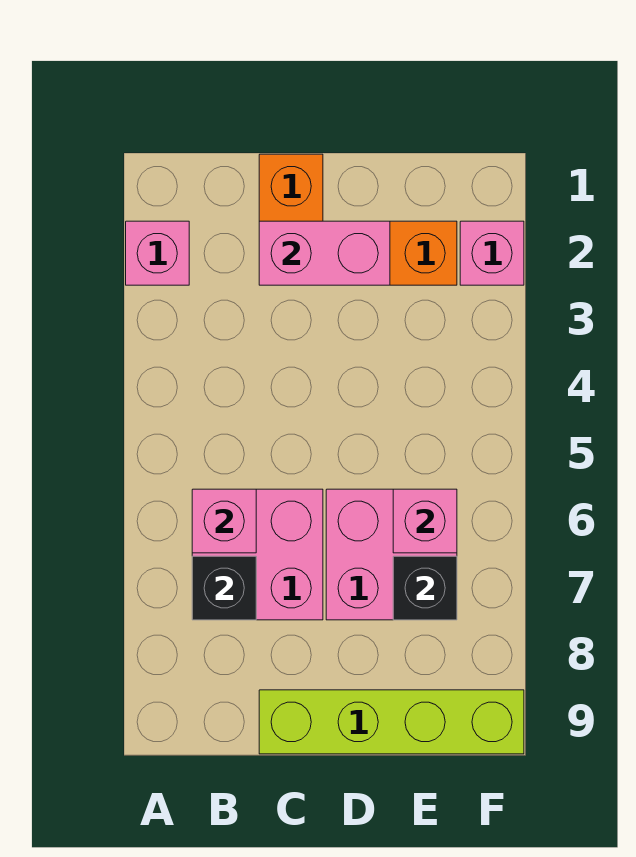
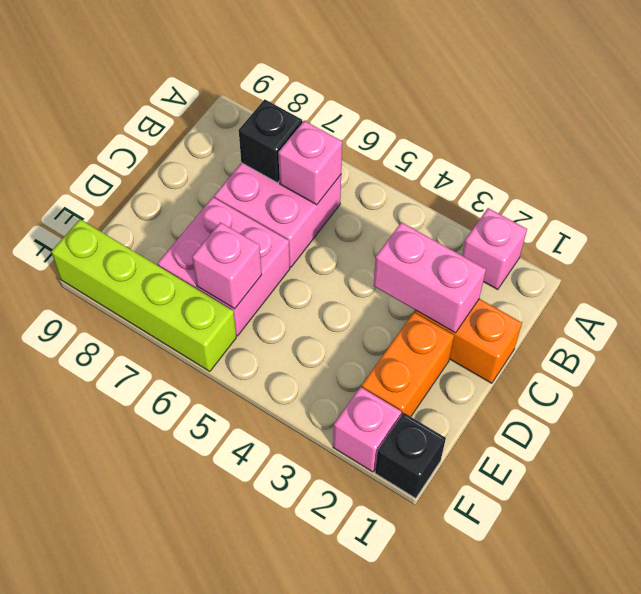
pink 1x2 brick [259,221,390,285] -> pink 1x2 brick turned to [373,222,486,333]
lime 1x4 brick [259,690,524,754] -> lime 1x4 brick turned to [51,219,236,371]
black 1x1 brick [393,556,457,620] -> black 1x1 brick moved to [375,413,446,498]

